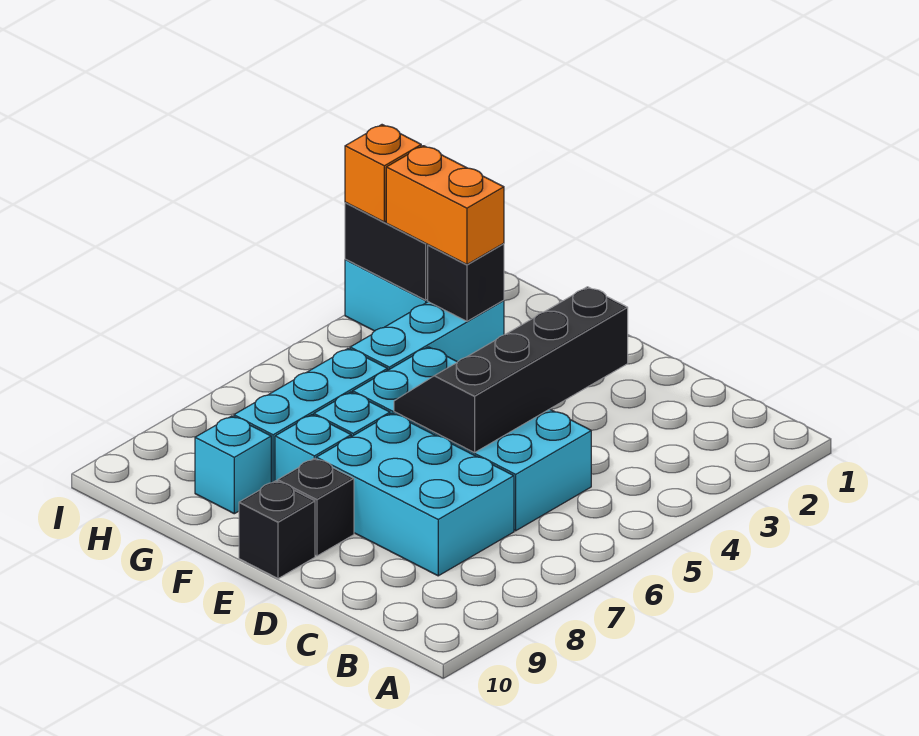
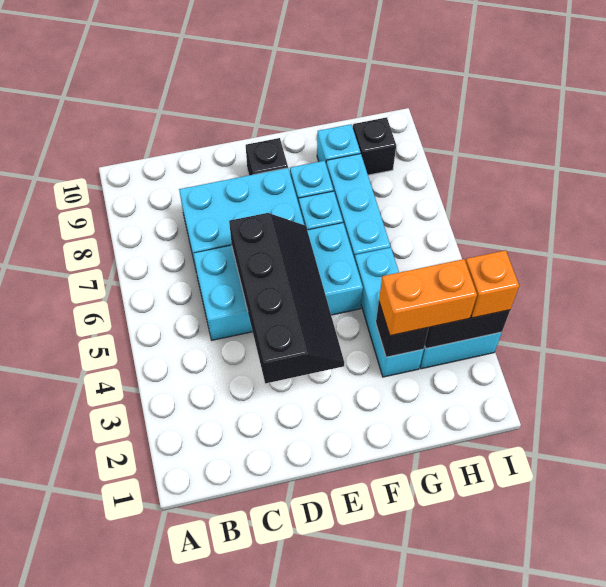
black 1x1 brick [239,481,315,579] -> black 1x1 brick moved to [353,117,396,175]

